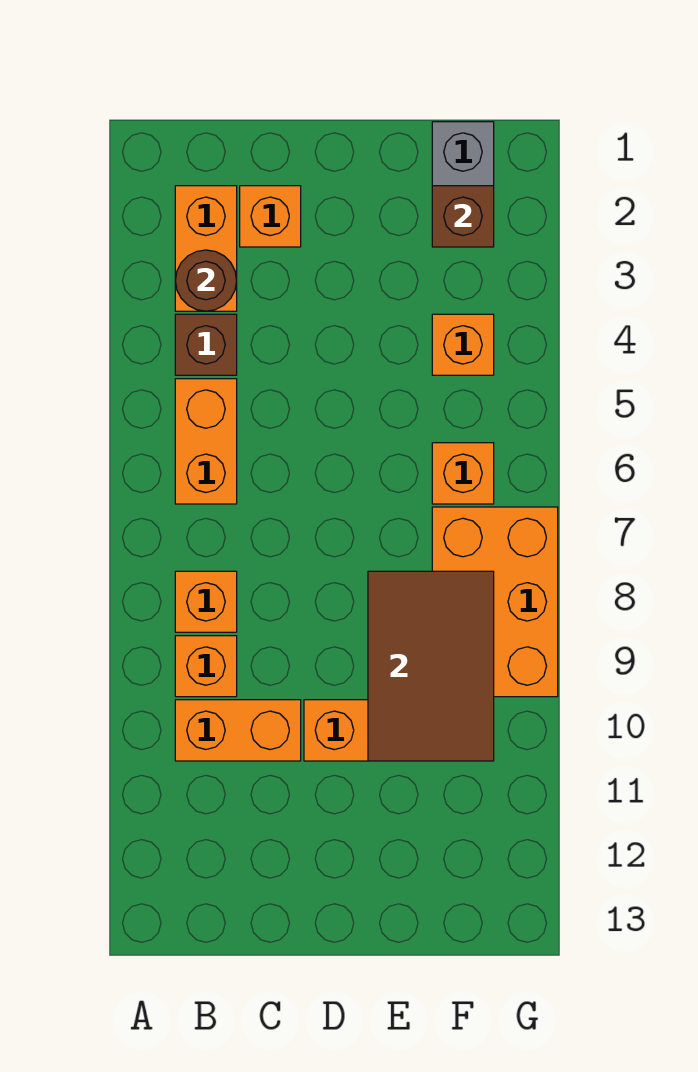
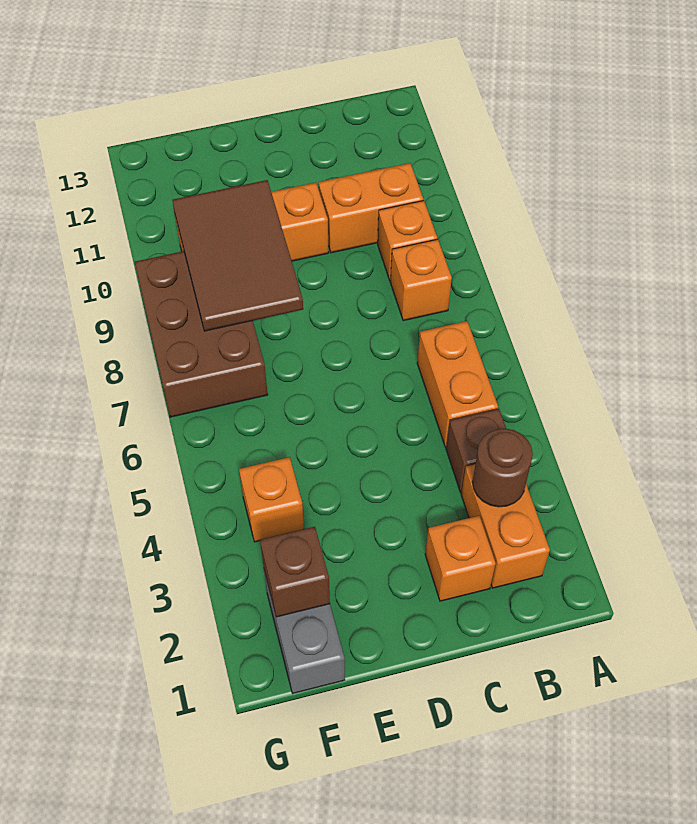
orange 1x1 brick [432,443,494,504] -> none
orange 2x3 brick [432,507,558,697] -> brown 2x3 brick [135,251,268,417]

